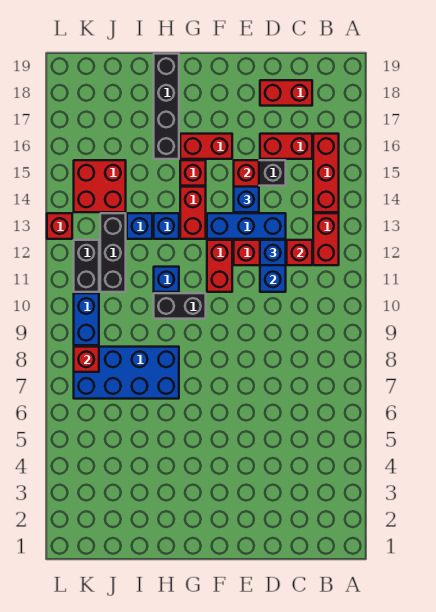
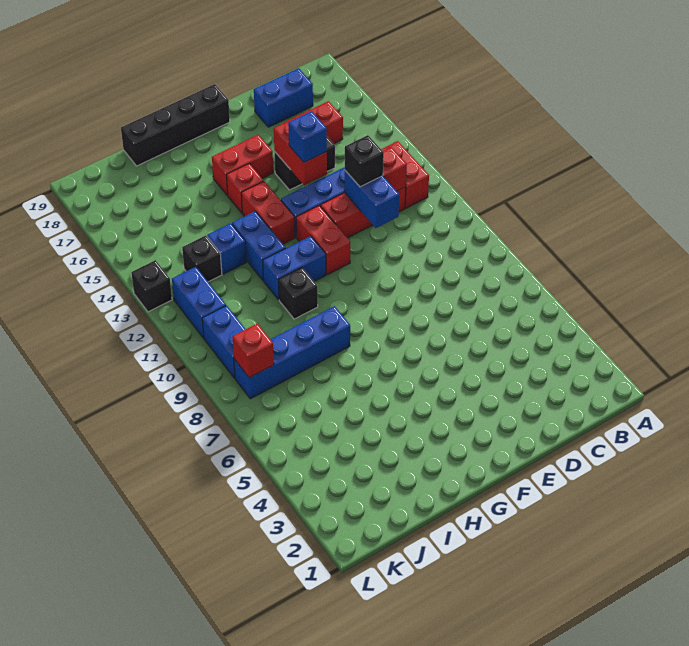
red 1x3 brick [313,134,339,212] -> none
red 1x2 brick [260,80,312,106] -> blue 1x2 brick [254,68,313,127]
blue 1x1 brick [260,240,286,265] -> black 1x1 brick [345,135,384,187]
black 1x2 brick [154,293,206,319] -> black 1x1 brick [279,268,318,319]
blue 2x4 brick [74,347,179,399] -> blue 1x4 brick [234,306,350,399]
blue 1x1 brick [154,267,179,292] -> blue 1x2 brick [263,236,326,300]
blue 1x1 brick [154,213,179,239] -> blue 1x2 brick [232,211,286,281]
black 1x4 brick [154,54,179,159] -> black 1x4 brick turned to [121,84,230,166]
black 1x3 brick [100,213,126,292] -> black 1x1 brick [182,236,222,282]
red 2x2 brick [74,160,126,212] -> none
black 1x2 brick [74,240,99,292] -> blue 1x2 brick [172,267,226,338]
red 1x1 brick [47,213,72,239] -> black 1x1 brick [131,260,172,312]

